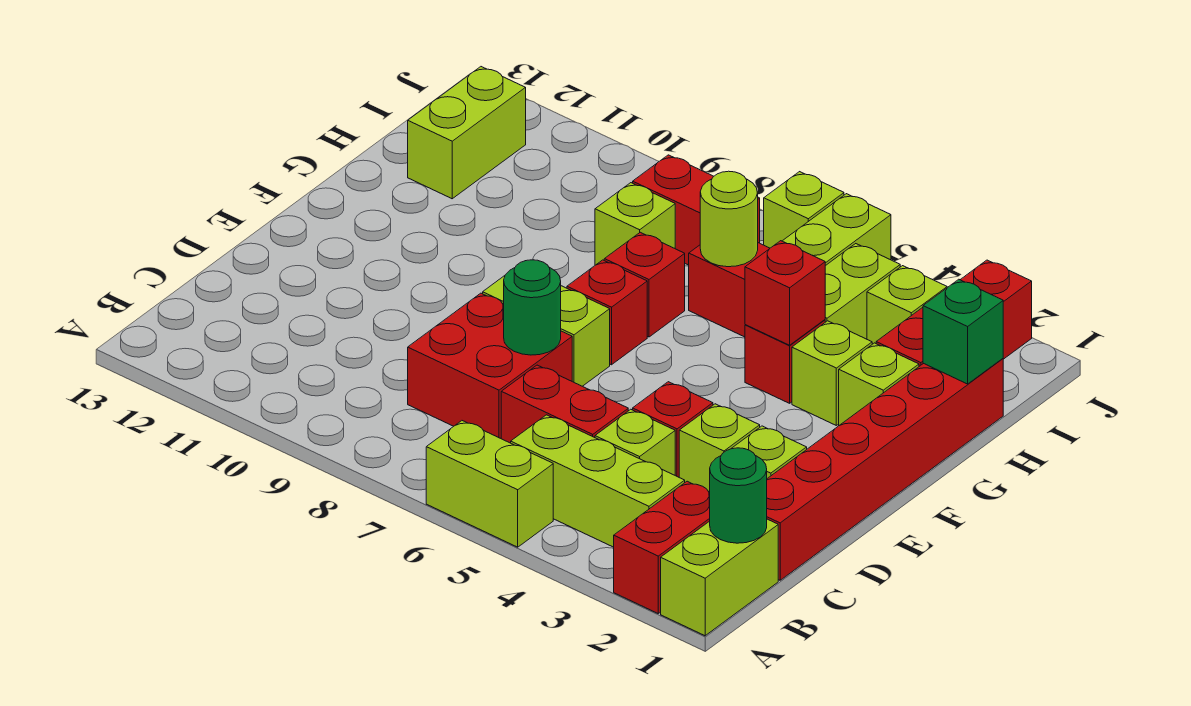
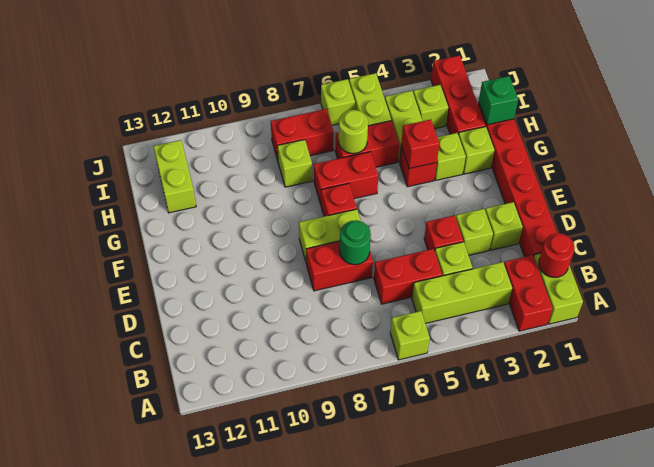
lime 1x2 brick [426,421,553,547] -> lime 1x1 brick [390,311,430,360]
green 1x1 round brick [710,448,767,543] -> red 1x1 round brick [539,233,575,277]
red 2x2 brick [408,293,572,438] -> red 1x2 brick [306,241,373,291]
red 1x1 brick [604,232,685,337] -> red 1x2 brick [314,152,378,204]

